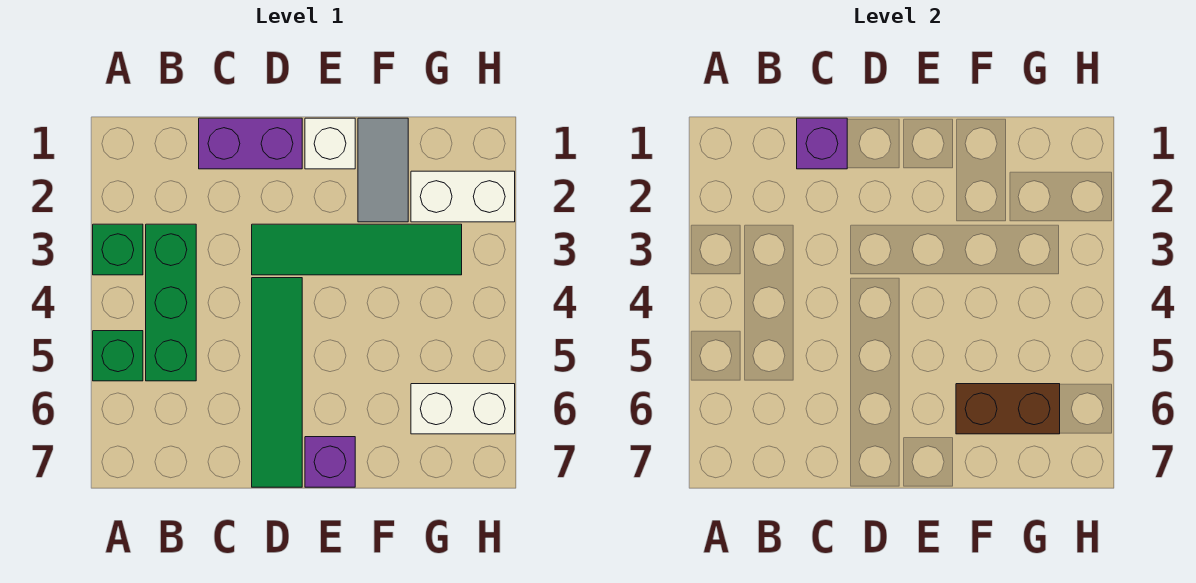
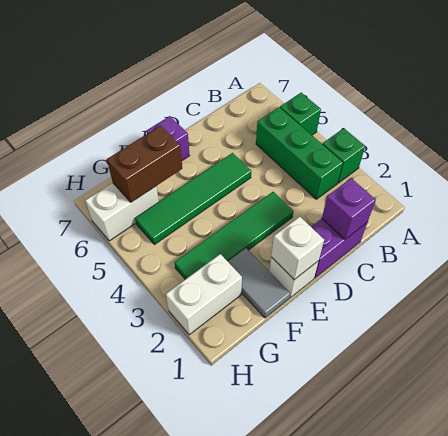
green 1x4 tile [252,278,302,487] -> green 1x4 tile turned to [135,153,251,245]
none -> white 1x1 brick [271,217,324,280]

